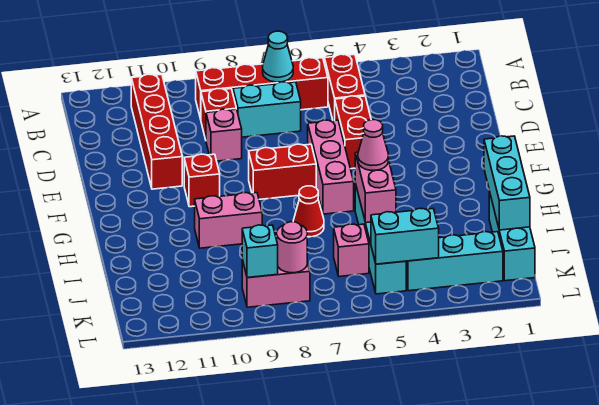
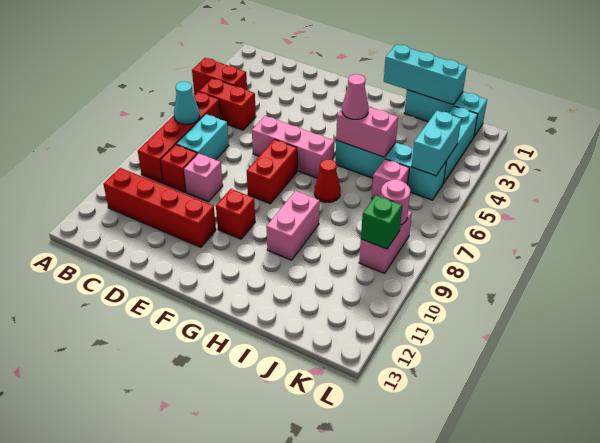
red 1x2 brick [335,96,371,169] -> red 1x2 brick moved to [192,58,247,94]
cyan 1x1 brick [242,225,278,278] -> green 1x1 brick [361,195,402,249]

